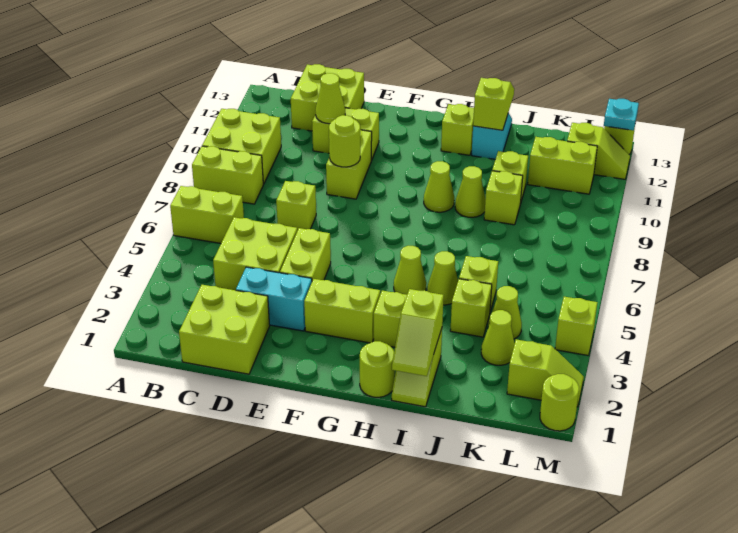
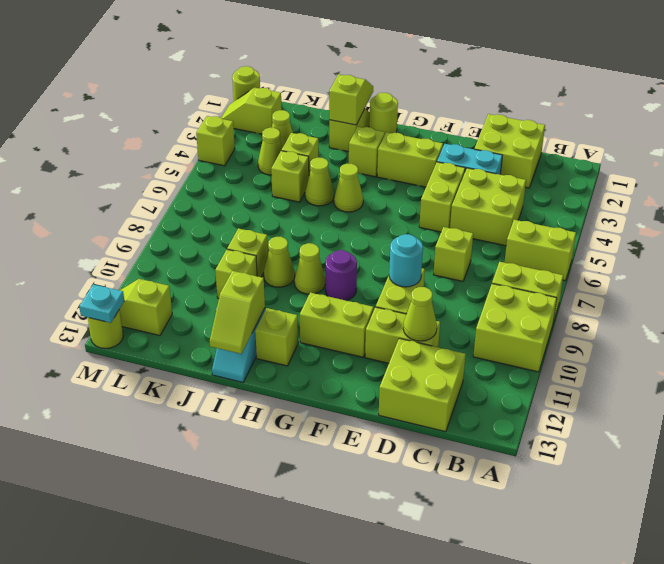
lime 1x1 round brick [329,115,360,167] -> cyan 1x1 round brick [389,234,423,287]
none -> purple 1x1 round brick [325,250,357,301]
lime 1x2 brick [528,137,597,194] -> lime 1x2 brick moved to [300,293,374,357]

